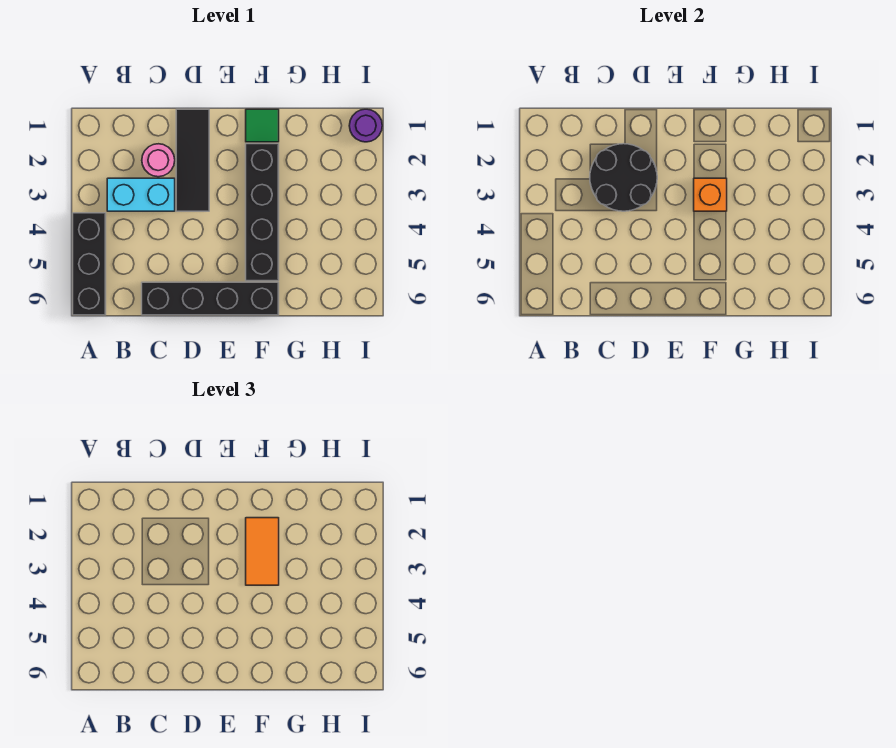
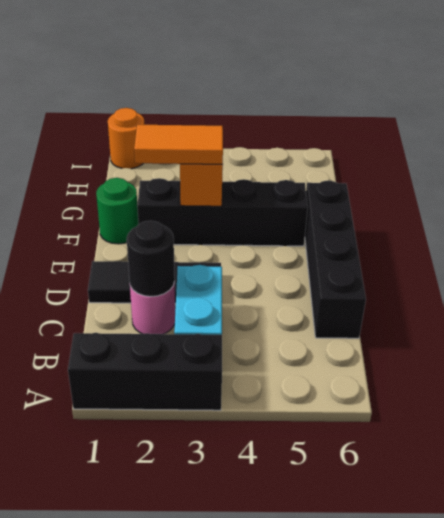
black 1x3 brick [73,213,106,315] -> black 1x3 brick moved to [68,333,222,410]
black 2x2 round brick [590,144,657,211] -> black 1x1 round brick [127,221,175,297]
green 1x1 tile [246,109,279,142] -> green 1x1 round brick [96,178,138,244]
purple 1x1 round brick [349,109,382,142] -> orange 1x1 round brick [108,108,145,169]

